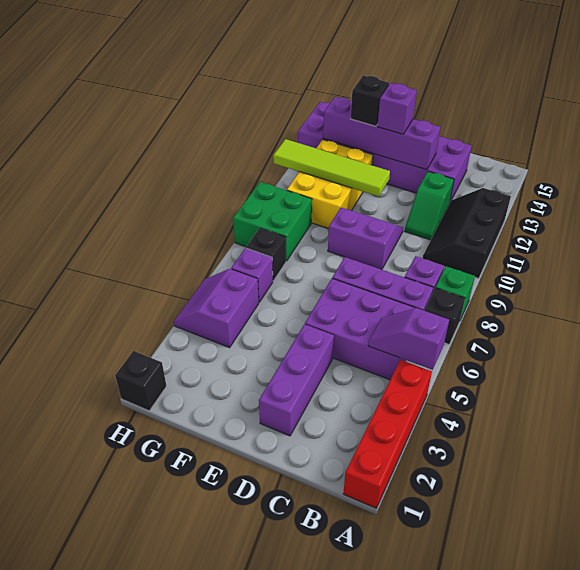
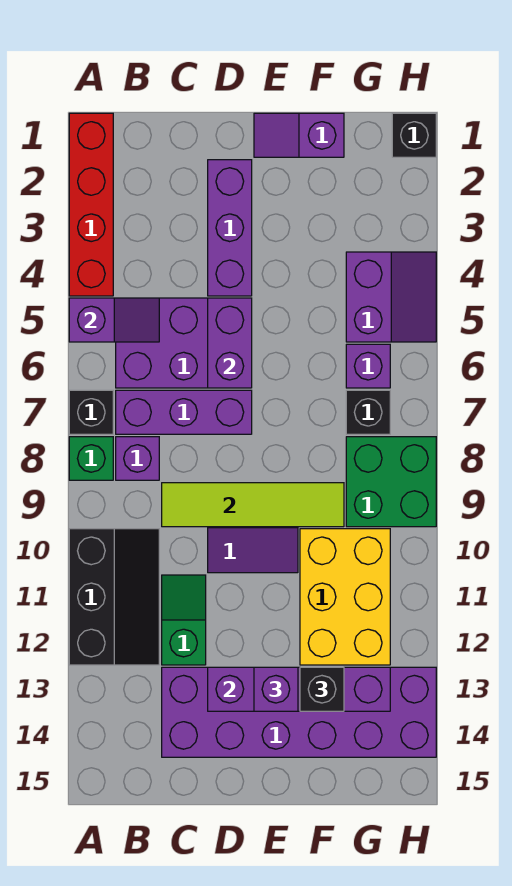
none -> purple 1x2 brick [208,298,252,388]
none -> purple 1x2 slope [254,113,344,157]
lime 1x4 tile [273,139,390,197] -> lime 1x4 tile moved to [162,483,344,527]

